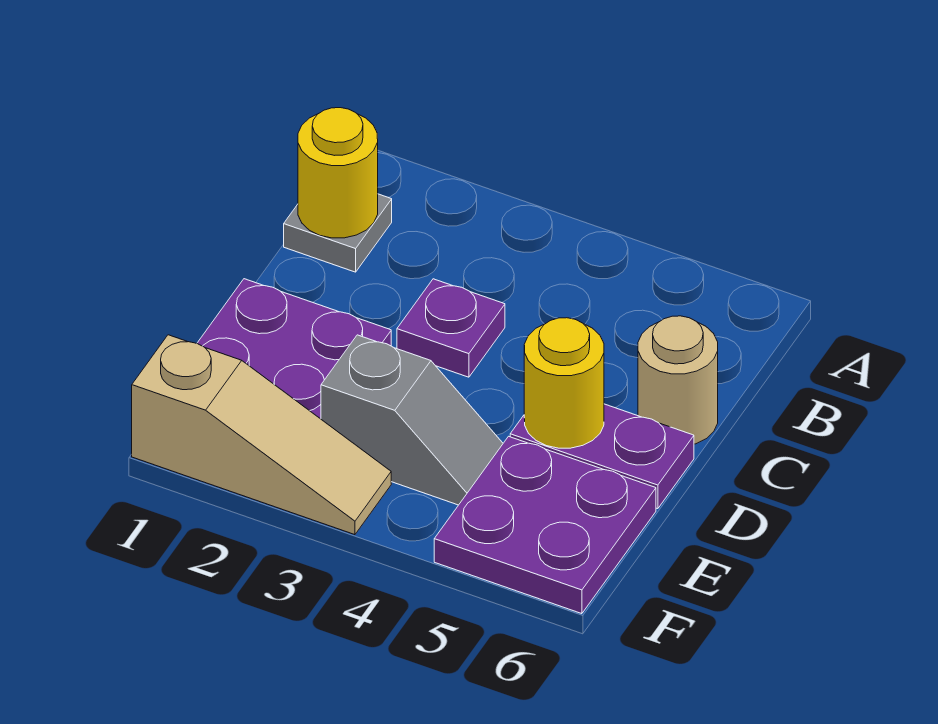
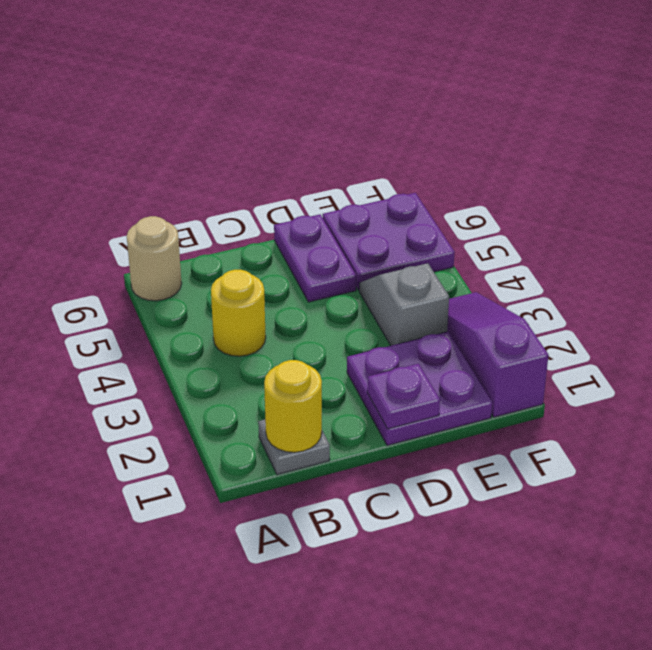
purple 1x1 plate [397,279,505,377] -> purple 1x1 plate moved to [367,364,440,429]
tan 1x1 round brick [638,316,718,444] -> tan 1x1 round brick moved to [127,216,182,301]
yellow 1x1 round brick [524,318,604,448] -> yellow 1x1 round brick moved to [211,270,266,356]
tan 1x3 slope [132,335,391,535] -> purple 1x3 slope [447,292,548,417]

